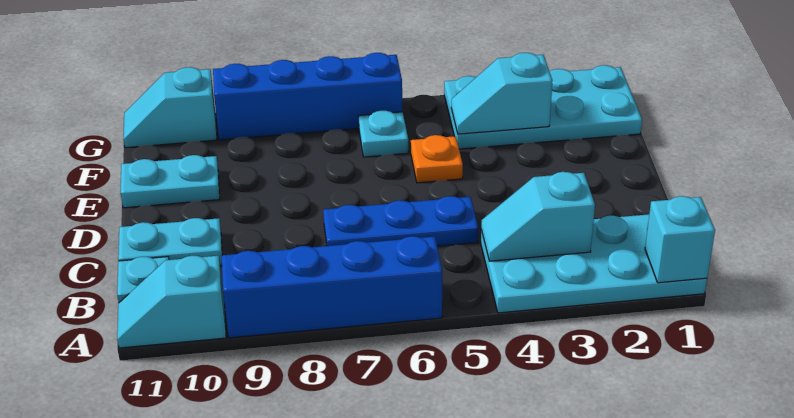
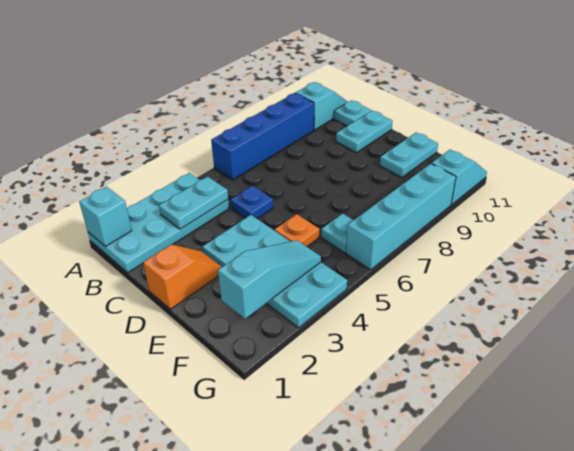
cyan 1x2 slope [481,172,595,261] -> cyan 1x2 plate [159,177,228,229]
blue 1x3 plate [323,196,478,246] -> blue 1x1 plate [231,186,273,219]
none -> orange 1x2 slope [143,244,222,309]
cyan 2x4 plate [444,65,642,149] -> cyan 2x4 plate turned to [202,215,347,328]
cyan 1x2 slope [451,53,552,134] -> cyan 1x3 slope [218,240,321,319]
blue 1x4 brick [213,53,402,140] -> cyan 1x4 brick [346,164,456,270]

